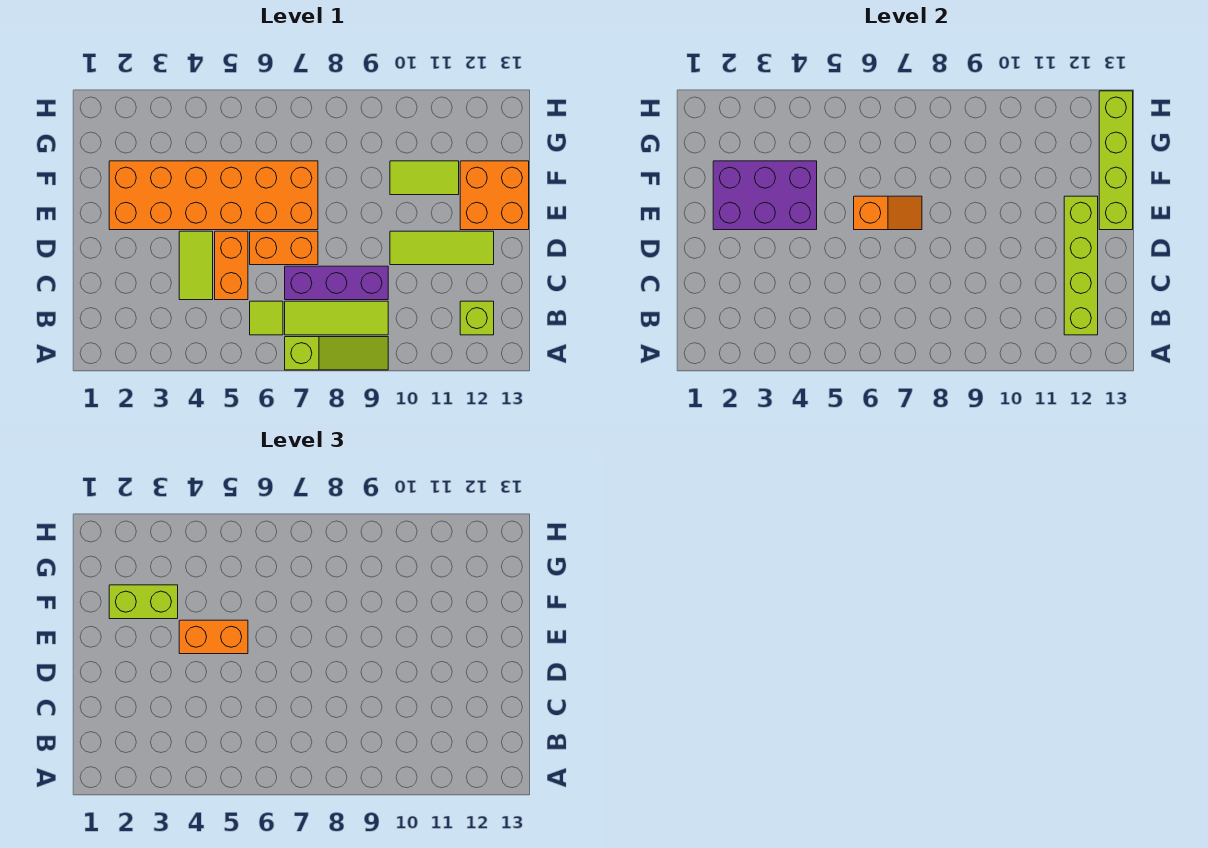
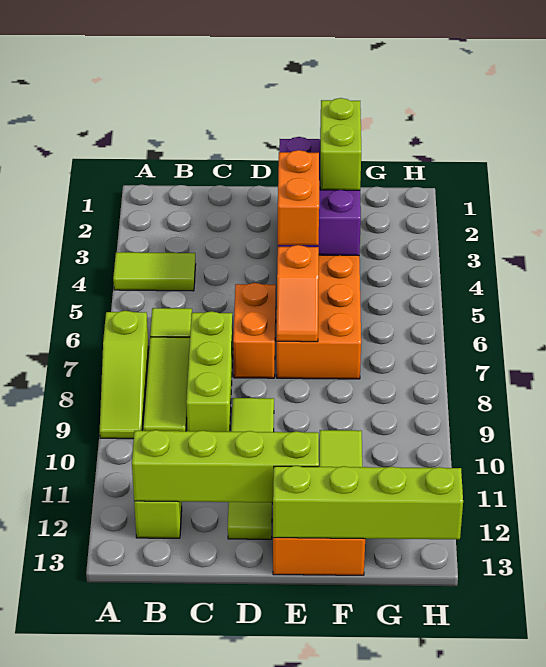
lime 1x2 tile [179,231,213,300] -> lime 1x2 tile moved to [113,252,196,291]
orange 1x2 brick [215,231,248,300] -> none
purple 1x3 brick [285,266,388,300] -> lime 1x3 brick [186,311,233,432]
lime 1x3 tile [390,231,494,265] -> lime 1x4 tile [228,398,274,539]

